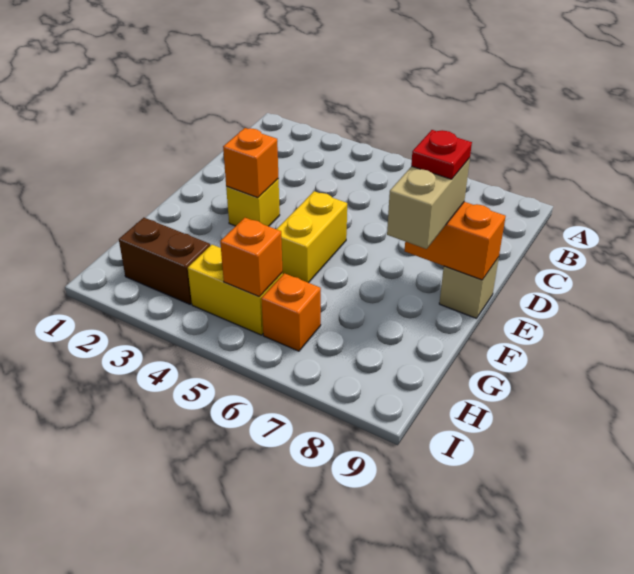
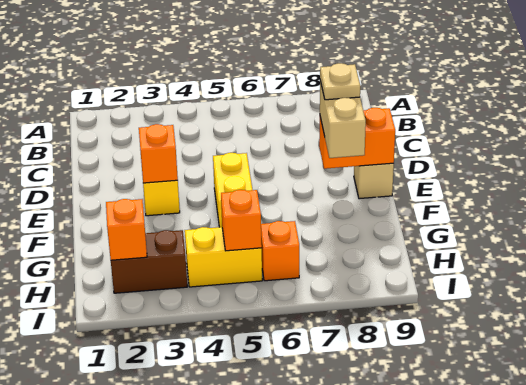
red 1x1 plate [411,130,472,179] -> tan 1x1 plate [320,63,360,100]
none -> orange 1x1 brick [106,199,147,260]

